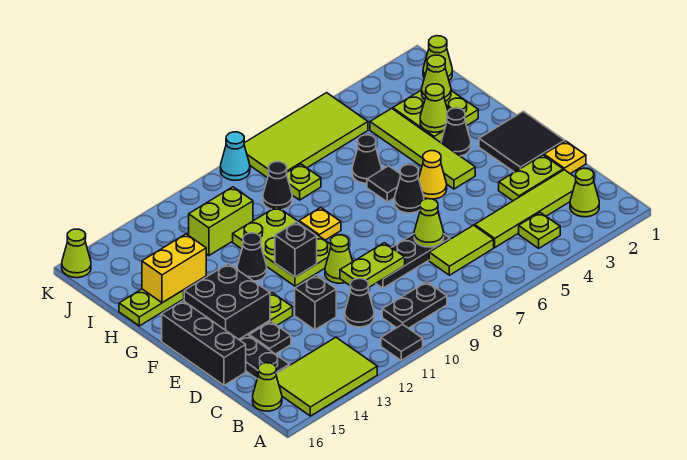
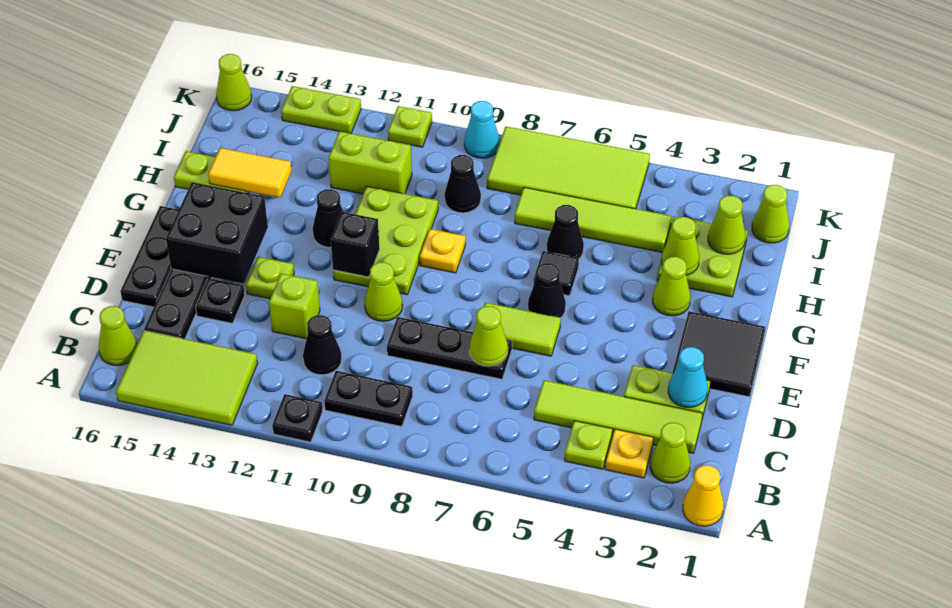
black 1x1 tile [381,324,423,360] -> black 1x1 plate [272,394,323,442]
lime 1x2 tile [429,225,494,275] -> lime 1x2 tile moved to [484,302,561,356]
yellow 1x1 plate [544,141,586,174] -> yellow 1x1 plate moved to [605,429,653,478]
none -> cyan 1x1 cone [668,347,708,408]
lime 1x2 plate [340,243,405,287] -> lime 1x2 plate moved to [281,86,361,133]
black 1x1 brick [295,275,336,330] -> lime 1x1 brick [269,273,320,339]
black 1x3 brick [162,301,246,385] -> black 1x3 plate [120,206,179,307]
lime 1x4 tile [370,108,475,189] -> lime 1x4 tile turned to [515,187,672,252]
yellow 1x1 cone [419,151,447,199] -> yellow 1x1 cone moved to [683,465,724,526]
black 1x1 cone [441,108,471,156] -> lime 1x1 cone [653,257,691,316]
yellow 1x2 brick [142,234,206,303] -> yellow 1x2 tile [208,148,292,197]
lime 1x1 plate [287,164,321,200] -> lime 1x1 plate moved to [388,106,432,147]

